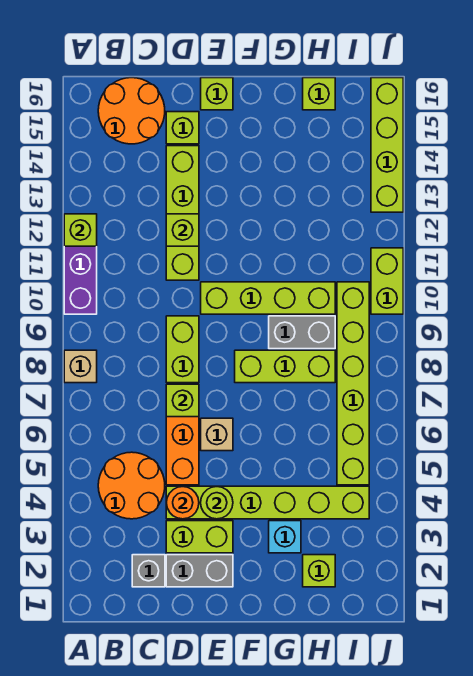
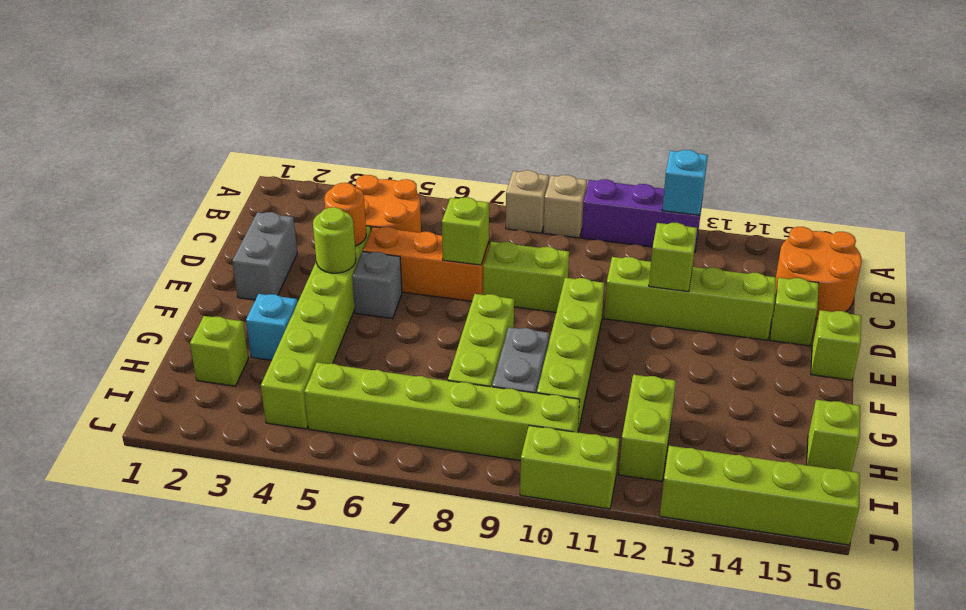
lime 1x1 brick [64,214,97,246] -> cyan 1x1 brick [662,150,708,215]
grey 1x1 brick [132,555,165,587] -> grey 1x1 brick moved to [352,252,402,318]
lime 1x2 brick [166,521,233,553] -> lime 1x2 brick moved to [619,375,676,481]
tan 1x1 brick [201,418,233,451] -> tan 1x1 brick moved to [543,175,587,238]

